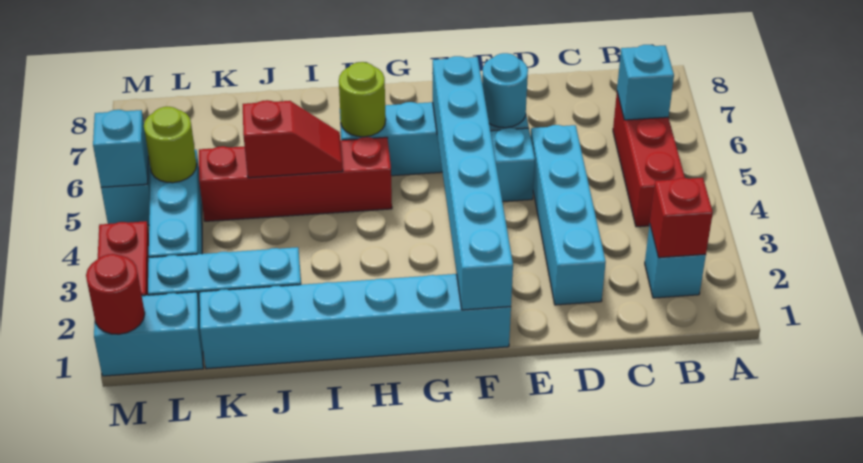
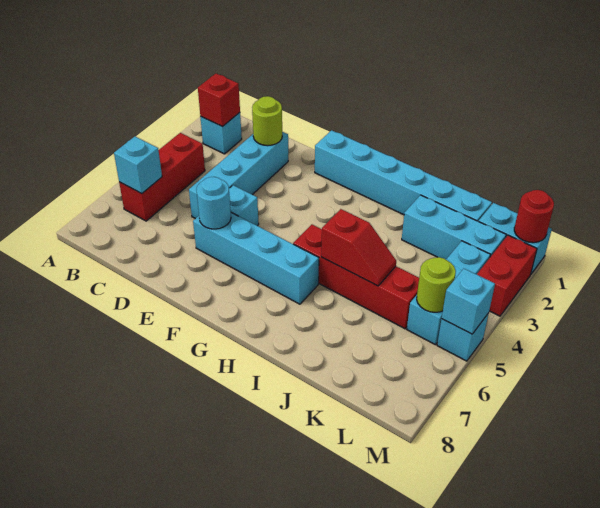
cyan 1x6 brick [433,56,513,310] -> none
lime 1x1 round brick [339,62,386,137] -> lime 1x1 round brick moved to [252,96,282,146]
red 1x2 slope [243,100,343,178] -> red 1x2 slope turned to [321,209,396,286]

